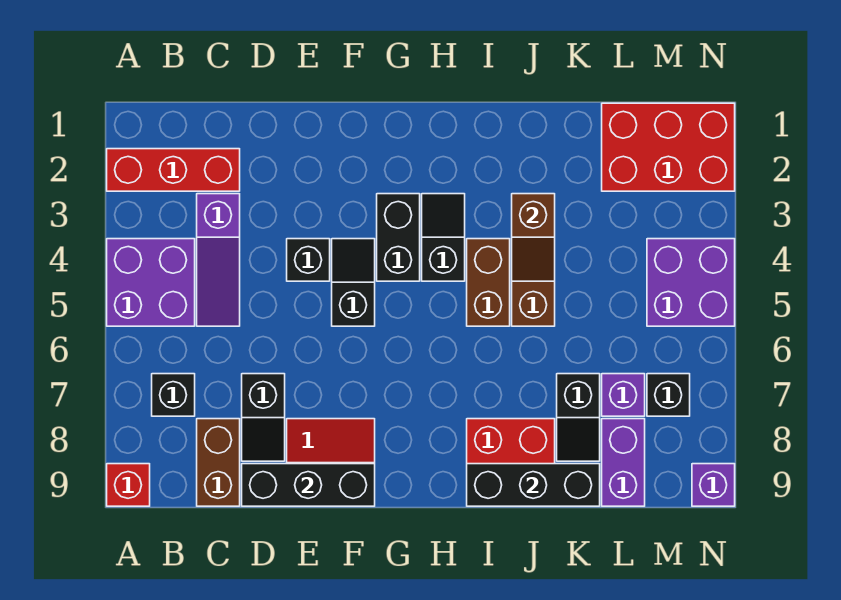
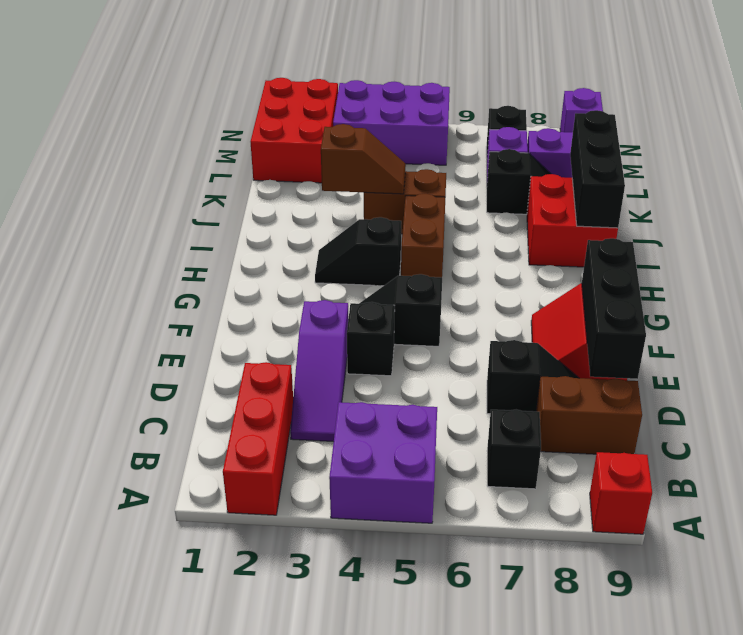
purple 1x3 slope [197,194,240,326] -> purple 1x3 slope turned to [290,300,348,442]
black 1x2 brick [377,194,420,281] -> none
brown 1x2 brick [467,239,510,326] -> brown 1x2 brick turned to [401,194,445,277]
purple 2x2 brick [647,239,735,326] -> purple 2x3 brick [333,80,450,165]

